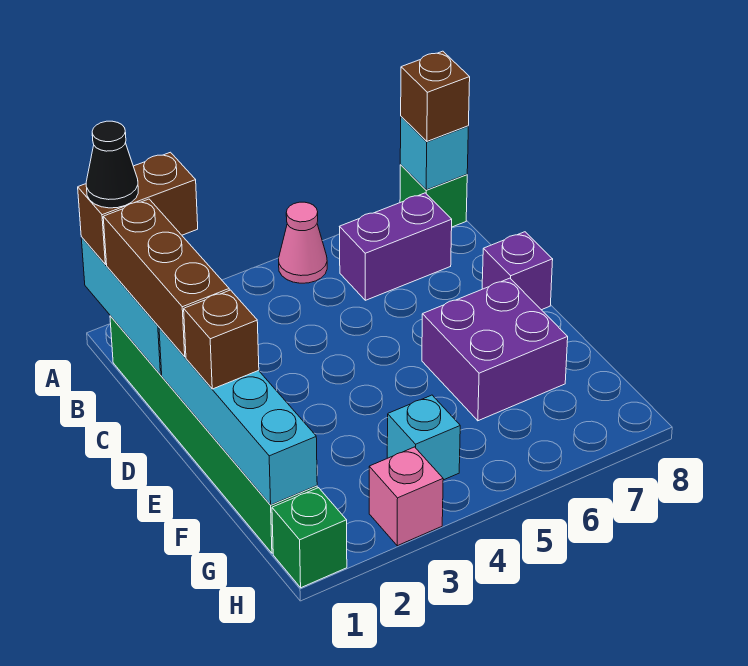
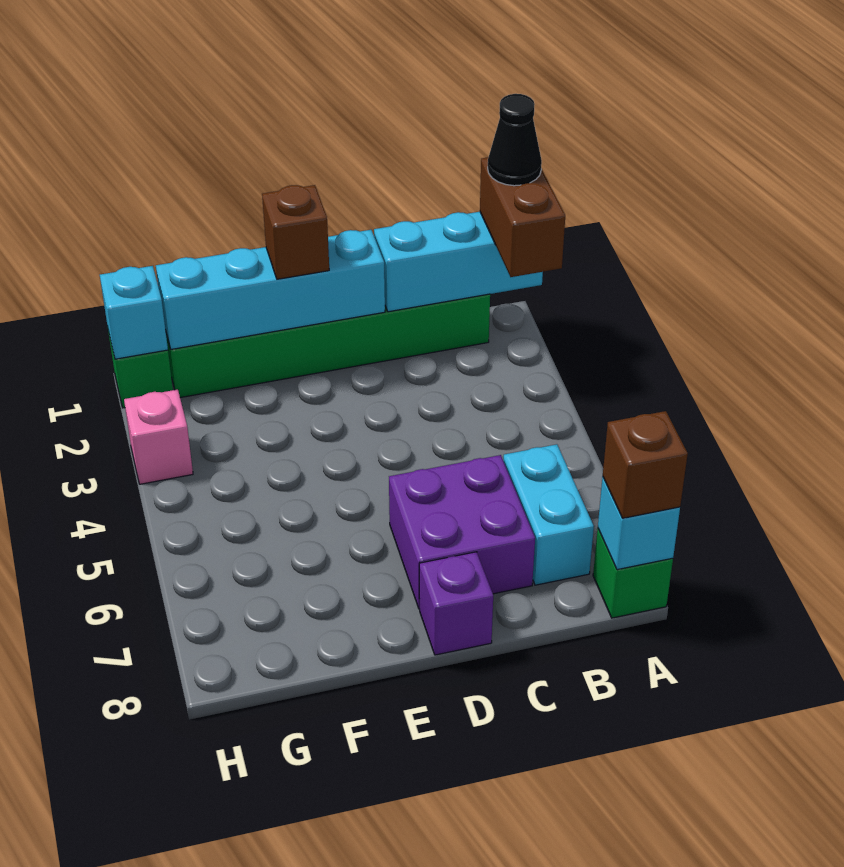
pink 1x1 cone [279,202,327,283] -> none
brown 1x3 brick [103,199,229,357] -> none
purple 1x2 brick [340,193,452,300] -> cyan 1x2 brick [503,444,594,585]
purple 2x2 brick [422,278,568,421] -> purple 2x2 brick moved to [389,455,535,609]
cyan 1x1 brick [387,395,460,480] -> cyan 1x1 brick moved to [100,266,168,359]

